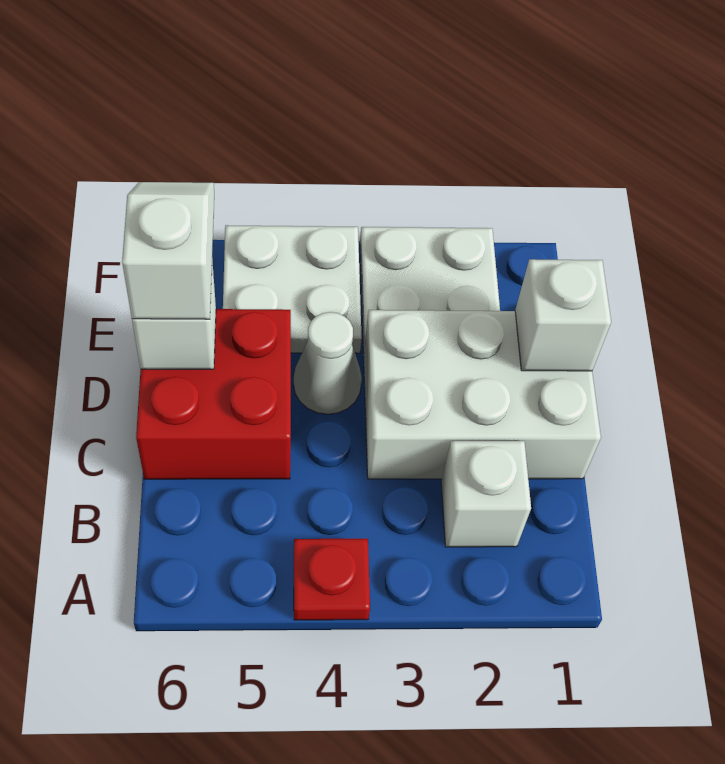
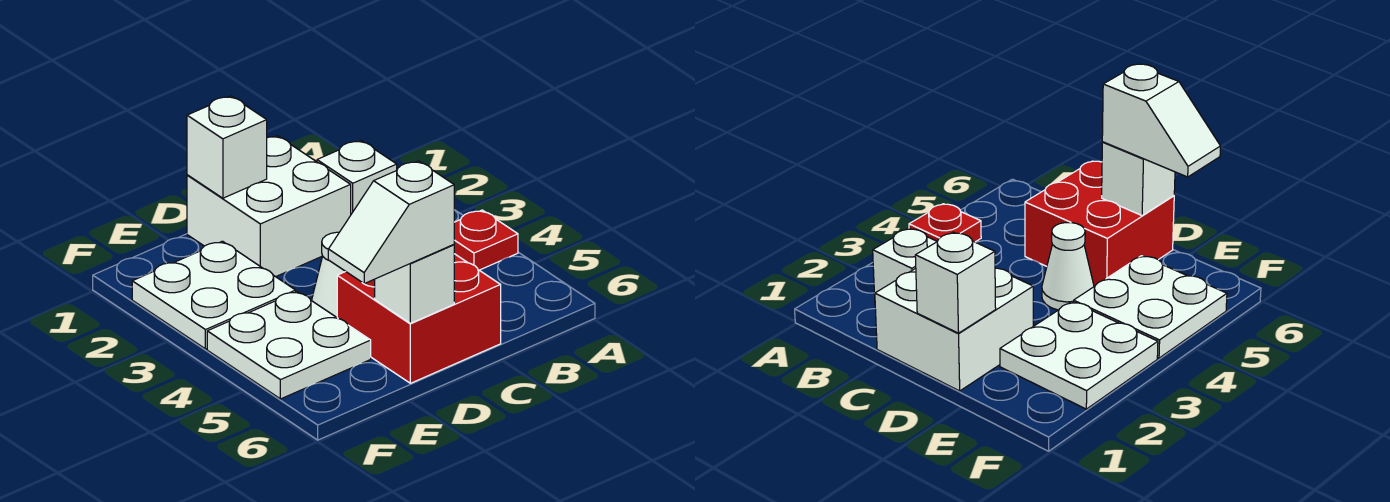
white 2x3 brick [364,310,601,479] -> white 2x2 brick [187,136,351,277]

